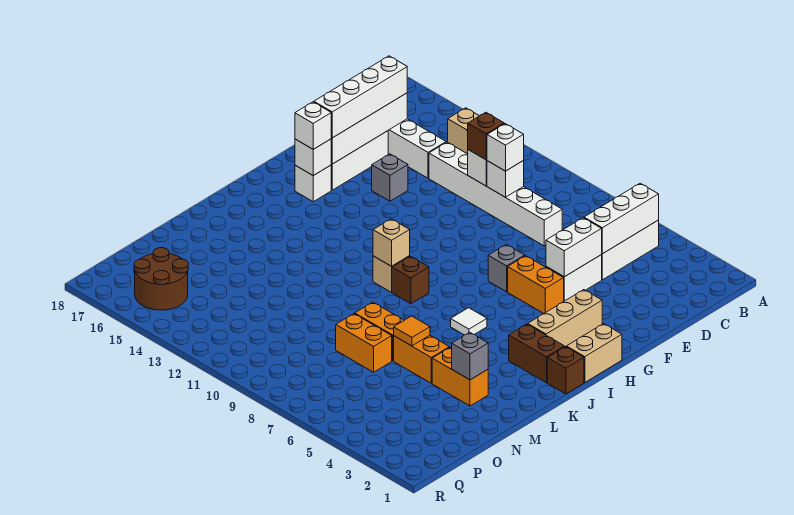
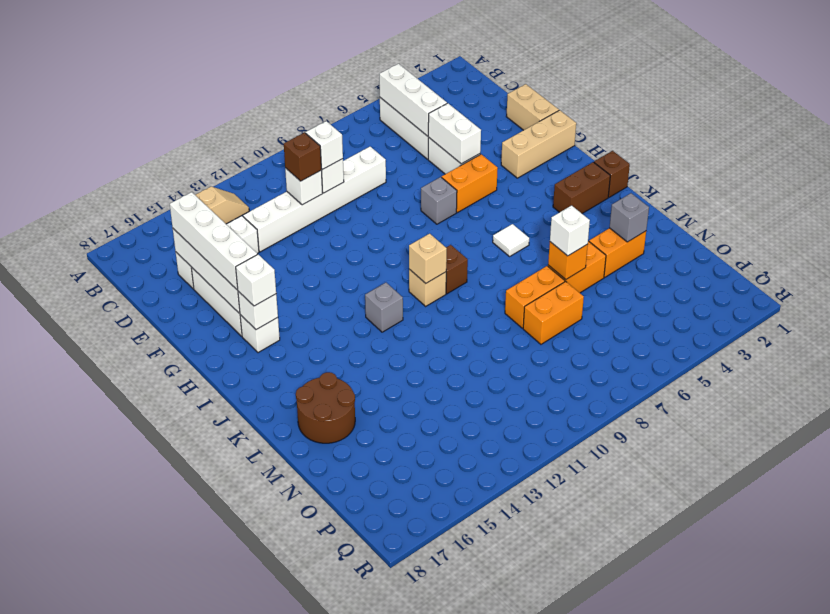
grey 1x1 brick [372,154,408,201] -> grey 1x1 brick moved to [365,283,403,332]
tan 1x3 brick [528,290,602,347] -> tan 1x3 brick turned to [501,110,576,178]
tan 1x2 brick [566,324,622,382] -> tan 1x2 brick moved to [506,84,559,130]
orange 1x1 tile [394,316,430,346] -> orange 1x1 brick [548,242,588,279]
none -> white 1x1 brick [550,205,590,256]
brown 2x2 round brick [134,248,188,310] -> brown 2x2 round brick moved to [296,372,355,443]

